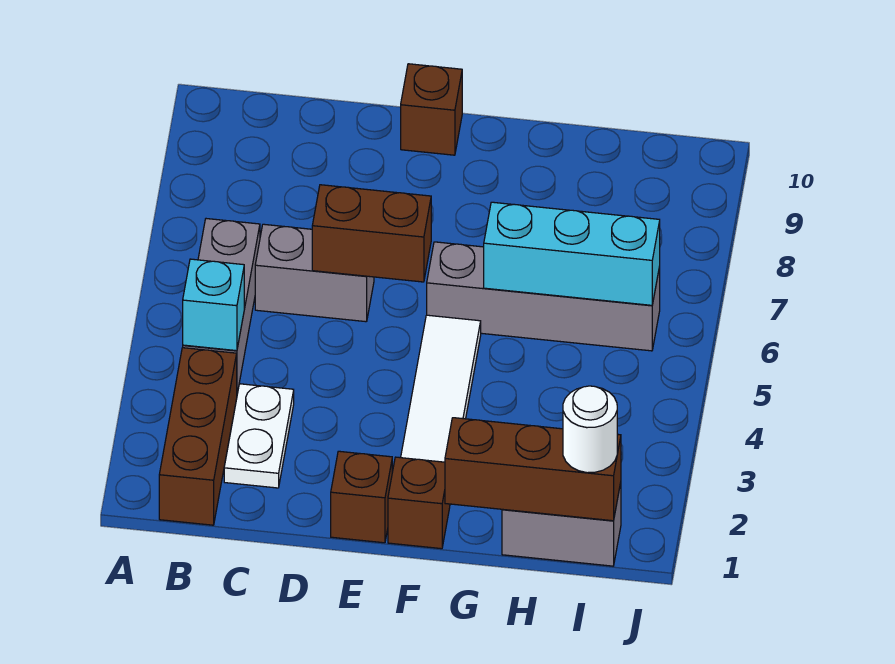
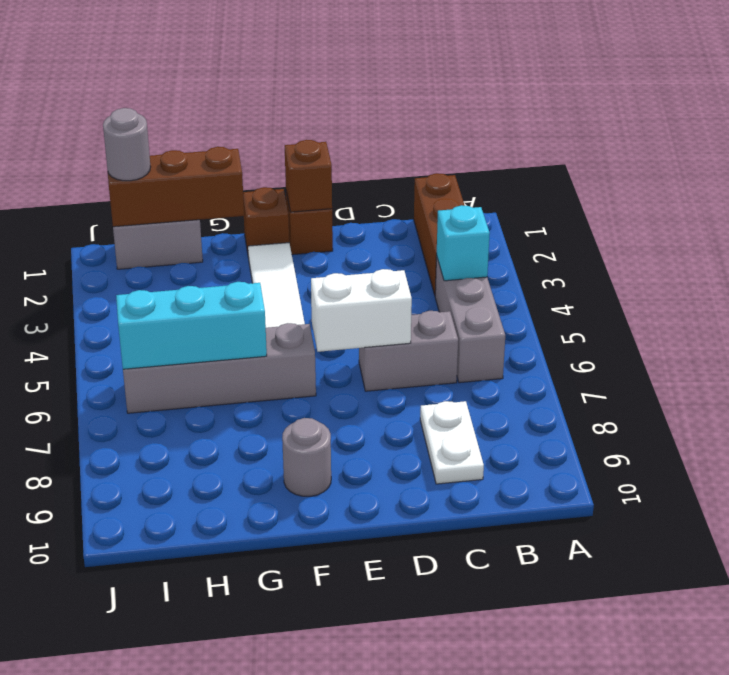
white 1x2 plate [224,384,294,488] -> white 1x2 plate moved to [420,401,484,484]
brown 1x2 brick [312,185,431,282] -> white 1x2 brick [311,269,412,352]
brown 1x1 brick [401,64,462,155] -> brown 1x1 brick moved to [285,140,332,212]
none -> grey 1x1 round brick [282,418,331,496]
white 1x1 round brick [563,386,617,473] -> grey 1x1 round brick [103,108,150,181]

